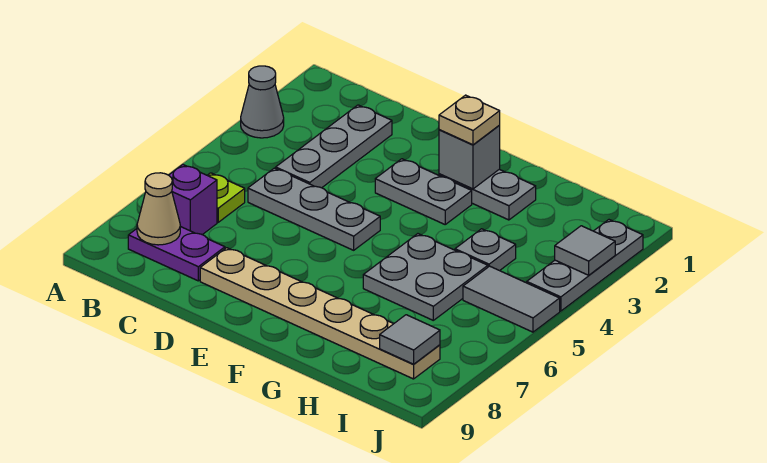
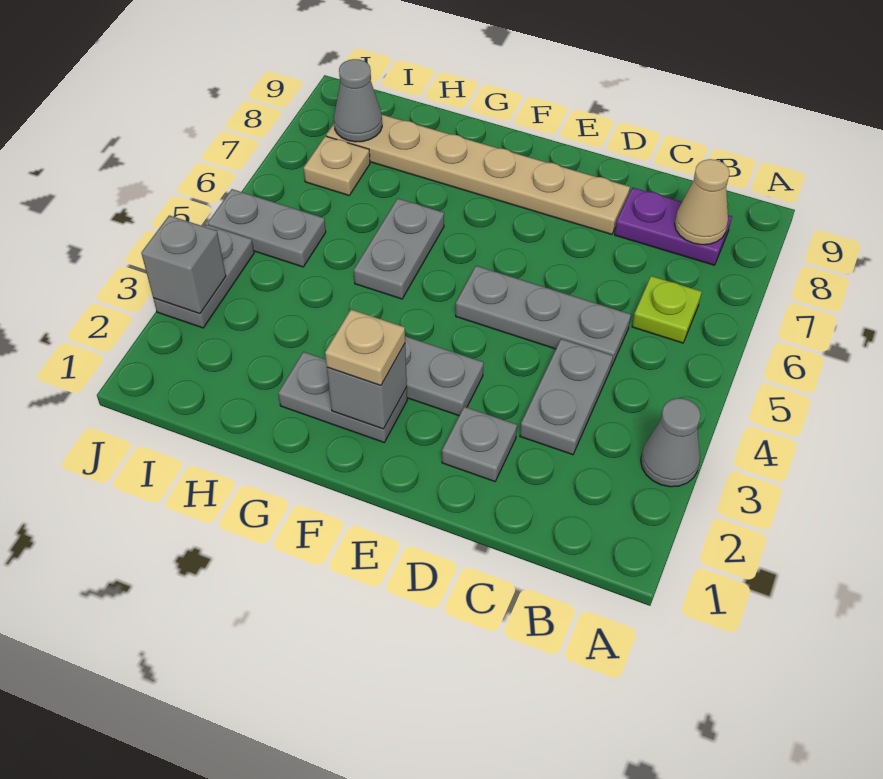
purple 1x1 brick [169,165,217,235] -> none
grey 1x3 plate [276,105,392,188] -> grey 1x2 plate [520,339,613,455]
grey 2x2 plate [363,234,488,320] -> grey 1x2 plate [354,199,444,299]
grey 1x1 plate [455,229,516,271] -> grey 1x1 plate moved to [442,407,517,482]
grey 1x2 tile [463,266,560,332] -> grey 1x2 plate [208,189,326,267]
none -> tan 1x1 plate [304,136,370,195]
grey 1x1 tile [380,315,440,364] -> grey 1x1 cone [334,59,382,142]
grey 1x3 plate [527,220,643,311] -> grey 1x2 plate [153,225,254,328]
grey 1x1 tile [555,226,615,275] -> grey 1x1 brick [141,215,226,314]

